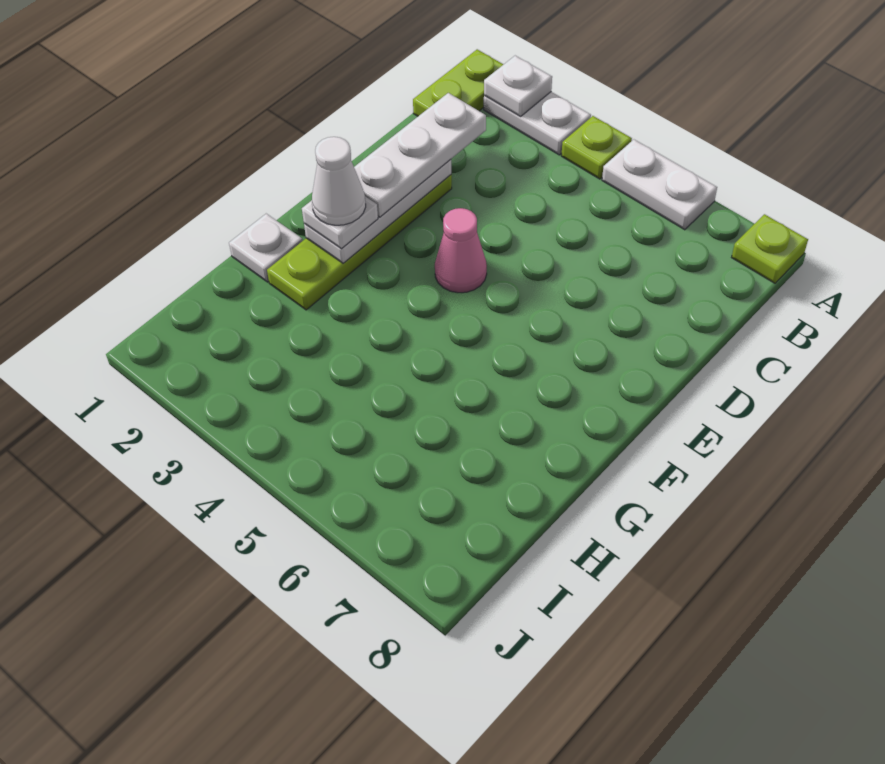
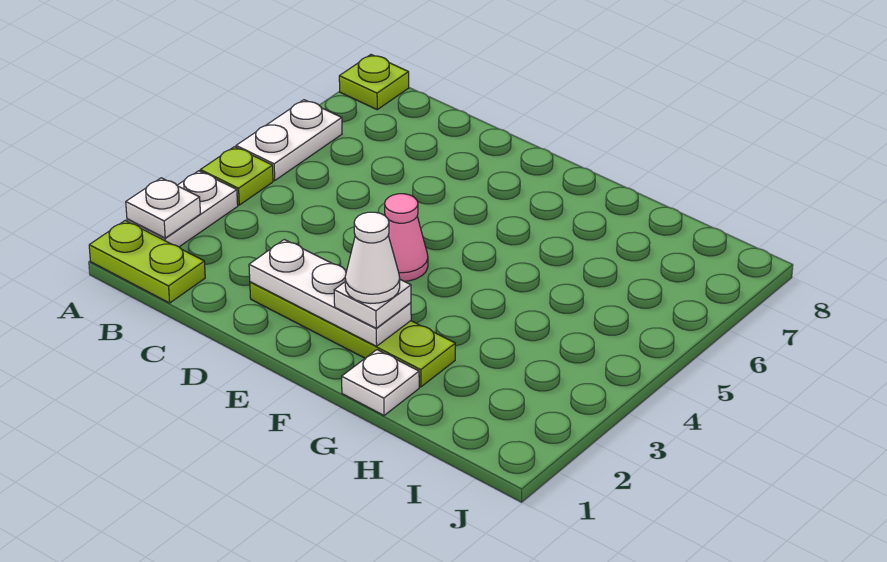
white 1x3 plate [354,93,486,217] -> none

